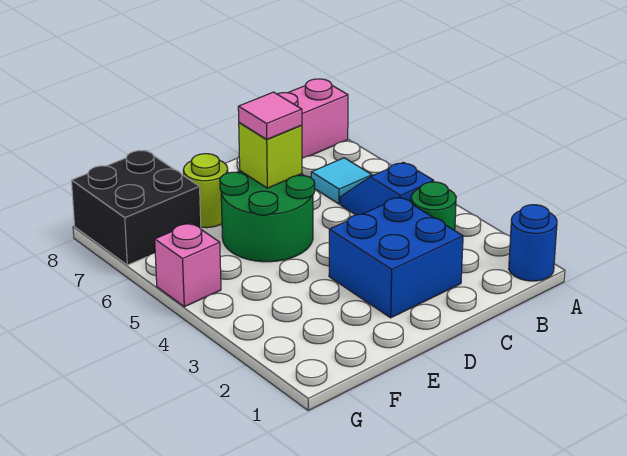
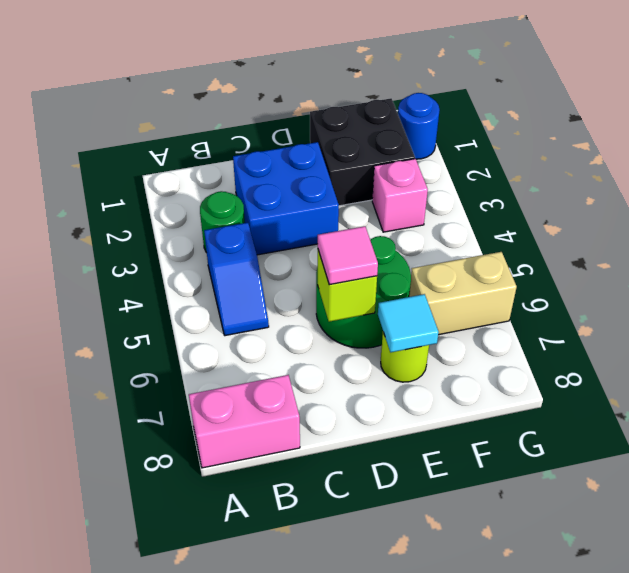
blue 1x1 round brick [509,205,557,281] -> blue 1x1 round brick moved to [398,93,440,159]
cyan 1x1 tile [311,158,372,204] -> cyan 1x1 tile moved to [378,294,439,352]
none -> tan 1x2 brick [409,252,517,335]
black 2x2 brick [71,150,201,265] -> black 2x2 brick moved to [310,98,415,206]
pink 1x1 brick [155,223,221,307] -> pink 1x1 brick moved to [372,159,428,232]

